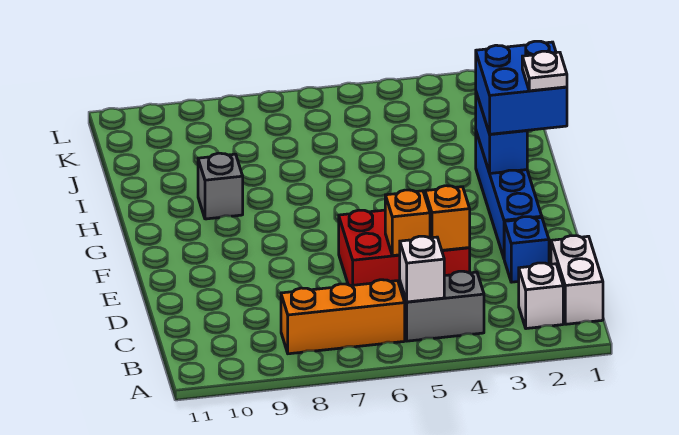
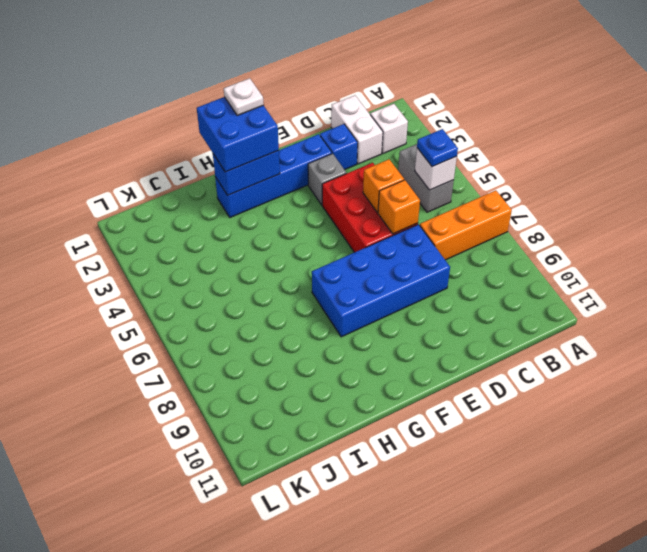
white 1x2 brick [551,236,603,324] -> white 1x2 brick turned to [331,95,383,164]
none -> blue 1x1 plate [417,129,458,167]
orange 1x3 brick [281,280,405,354] -> orange 1x3 brick turned to [420,190,512,260]
orange 1x1 brick [425,186,470,250] -> orange 1x1 brick moved to [378,180,420,234]
none -> blue 2x4 brick [312,224,450,337]
grey 1x1 brick [198,153,243,219] -> grey 1x1 brick moved to [308,154,346,205]

